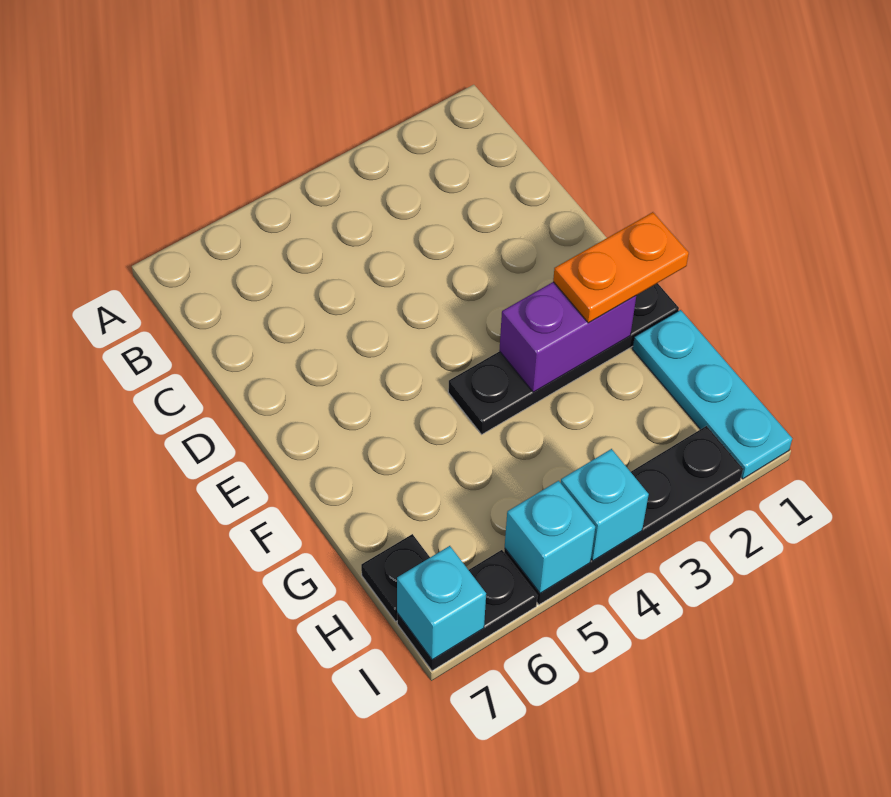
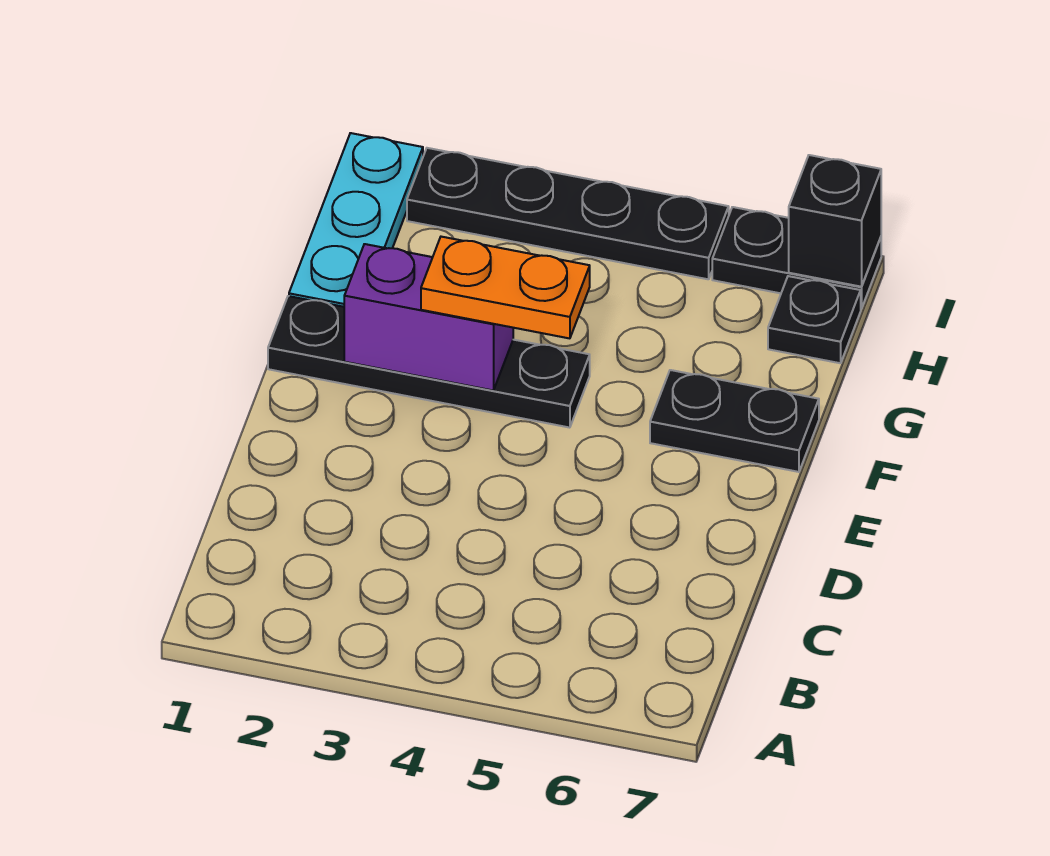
orange 1x2 plate [553,212,689,323] -> orange 1x2 plate moved to [421,237,590,338]
none -> black 1x2 plate [650,370,819,472]
cyan 1x1 brick [561,449,649,561] -> none
cyan 1x1 brick [505,481,595,593] -> none
cyan 1x1 brick [397,546,486,660] -> black 1x1 brick [789,155,881,287]

